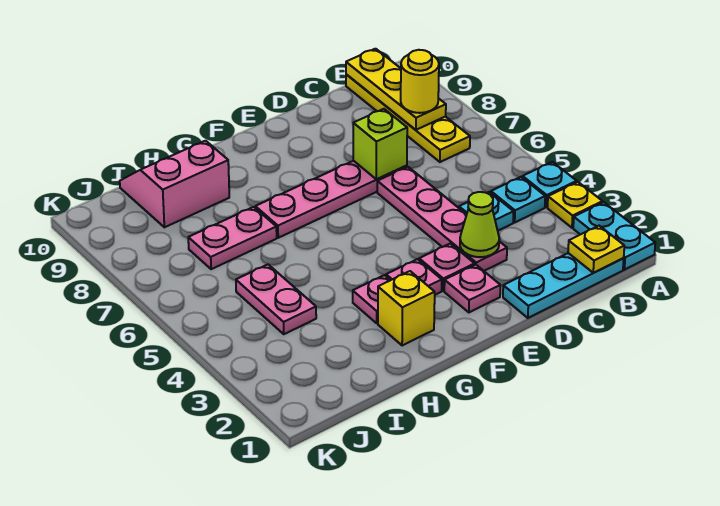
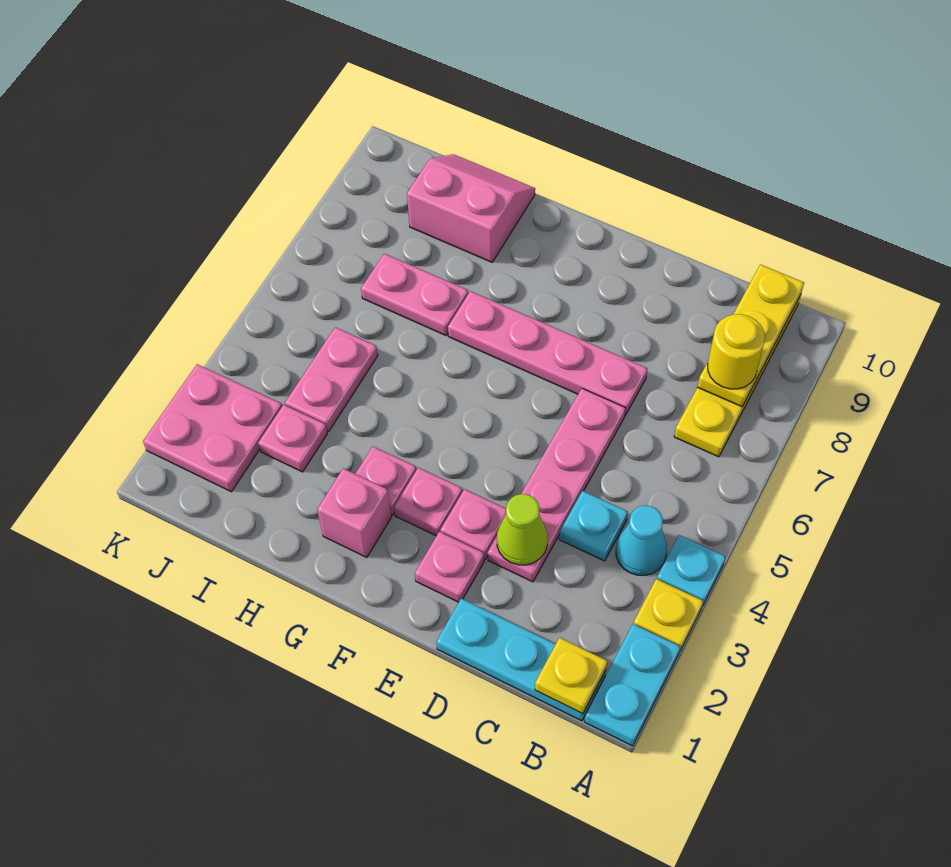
cyan 1x1 plate [491,177,545,222] -> cyan 1x1 cone [616,505,667,575]
lime 1x1 brick [353,109,407,179] -> none
yellow 1x1 brick [378,271,435,346] -> pink 1x1 brick [317,468,392,557]
none -> pink 1x1 plate [258,405,327,472]
none -> pink 2x2 plate [143,364,282,492]

